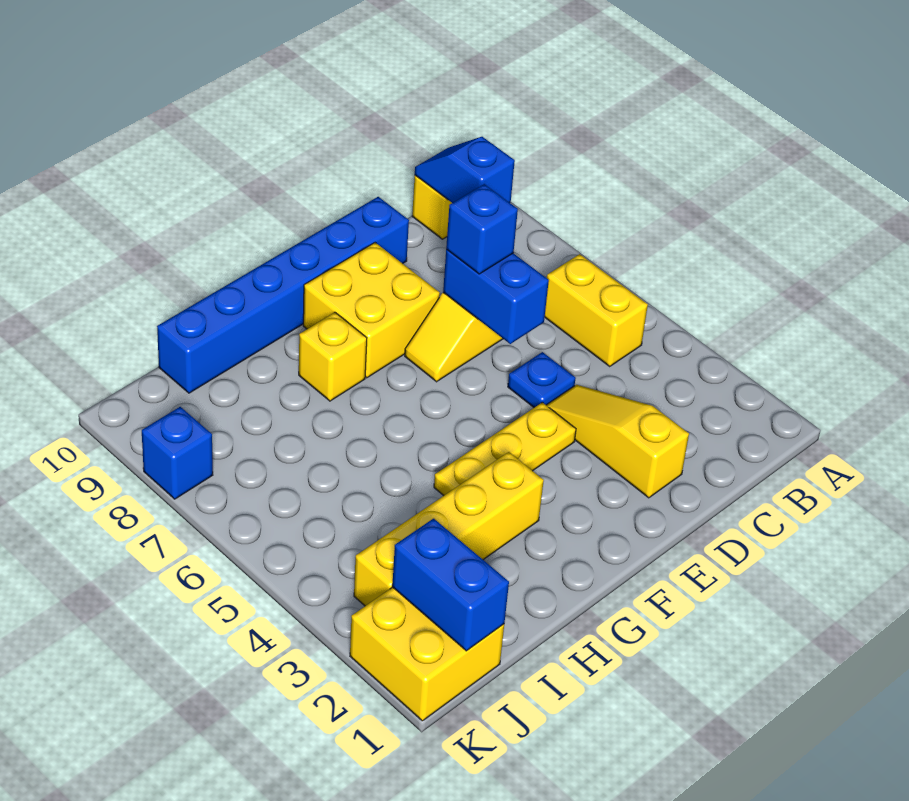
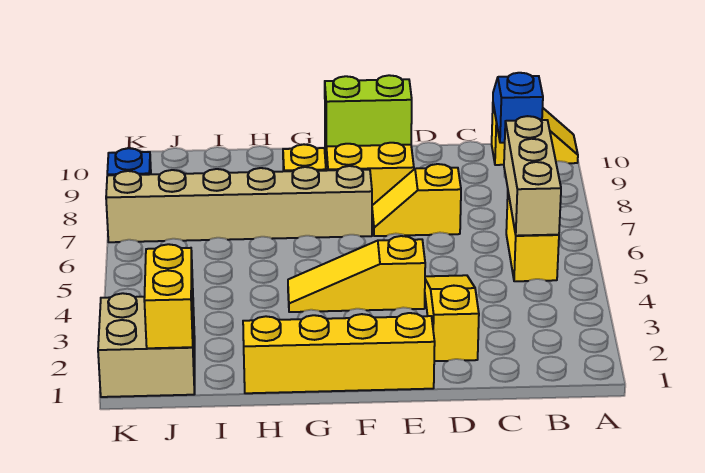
none -> tan 1x3 brick [504,116,561,236]
blue 1x1 plate [508,352,576,408] -> none
blue 1x2 brick [443,250,549,344] -> none
blue 1x1 brick [446,184,518,274] -> none
blue 1x6 brick [157,197,409,393] -> none
yellow 1x3 plate [434,402,576,496] -> yellow 1x3 slope [288,236,425,312]
none -> lime 1x2 brick [325,75,412,146]
none -> tan 1x6 brick [106,166,372,242]
yellow 1x4 brick [354,452,544,606] -> yellow 1x4 brick moved to [243,313,435,393]
yellow 2x2 brick [350,587,504,721] -> tan 2x2 brick [98,293,195,397]
blue 1x2 brick [392,519,509,651] -> yellow 1x2 brick [144,244,193,348]

